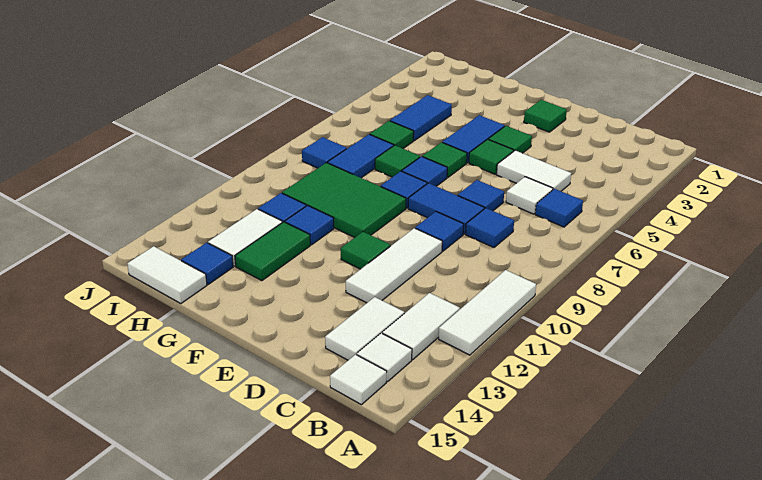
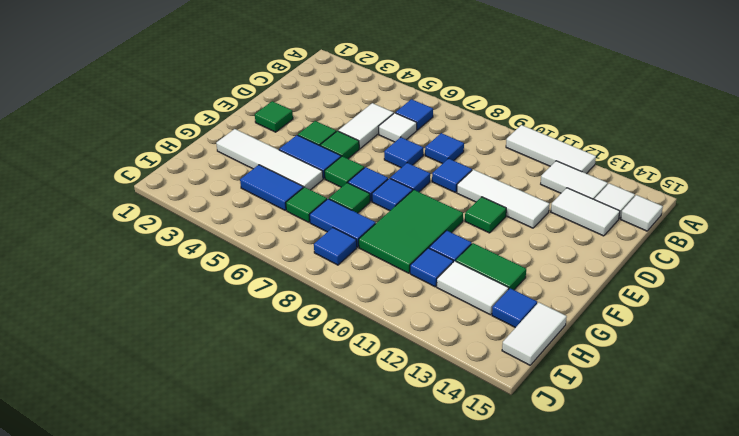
blue 1x2 tile [408,183,484,234] -> blue 1x1 tile [390,163,430,192]
none -> white 1x4 tile [216,129,323,190]

